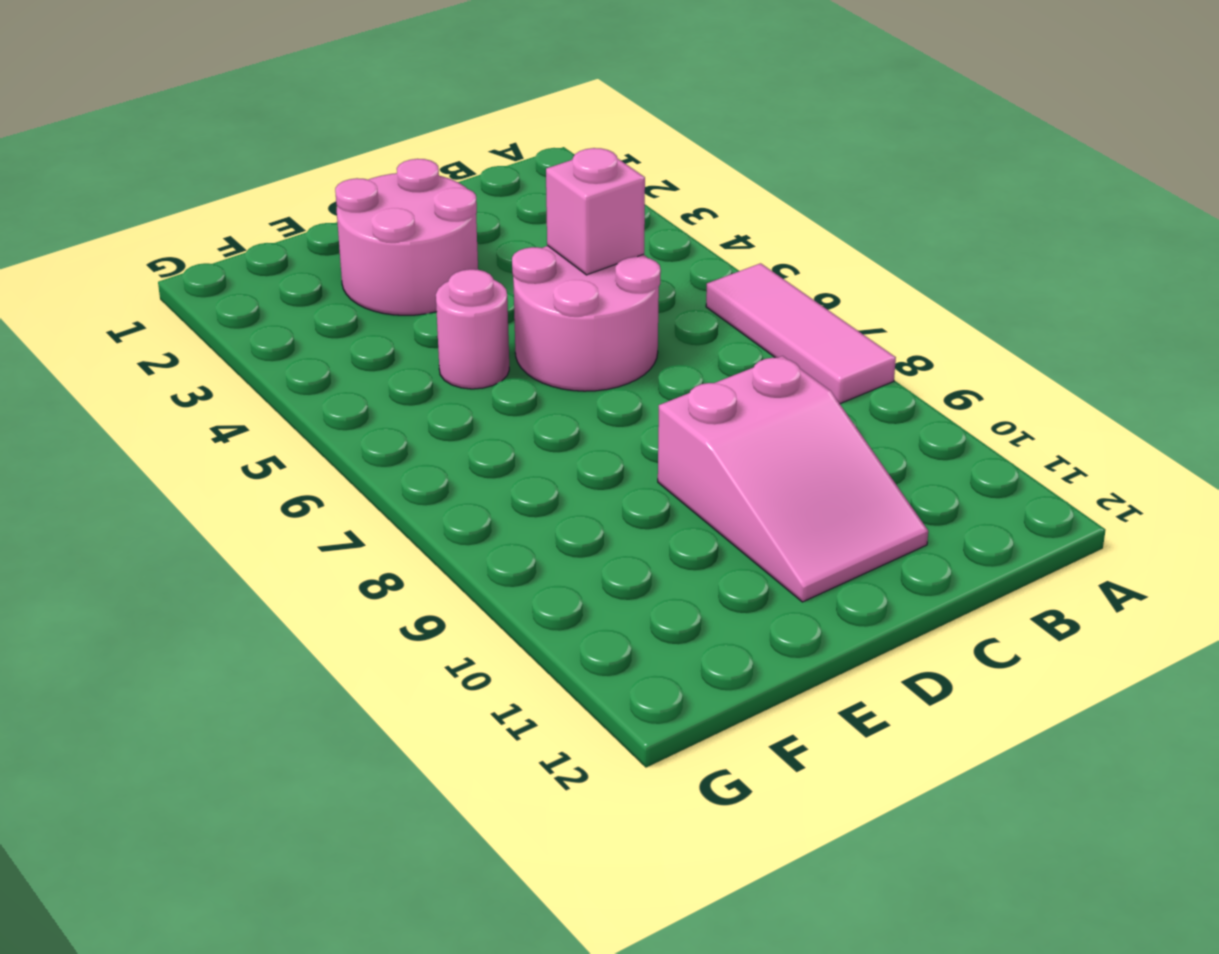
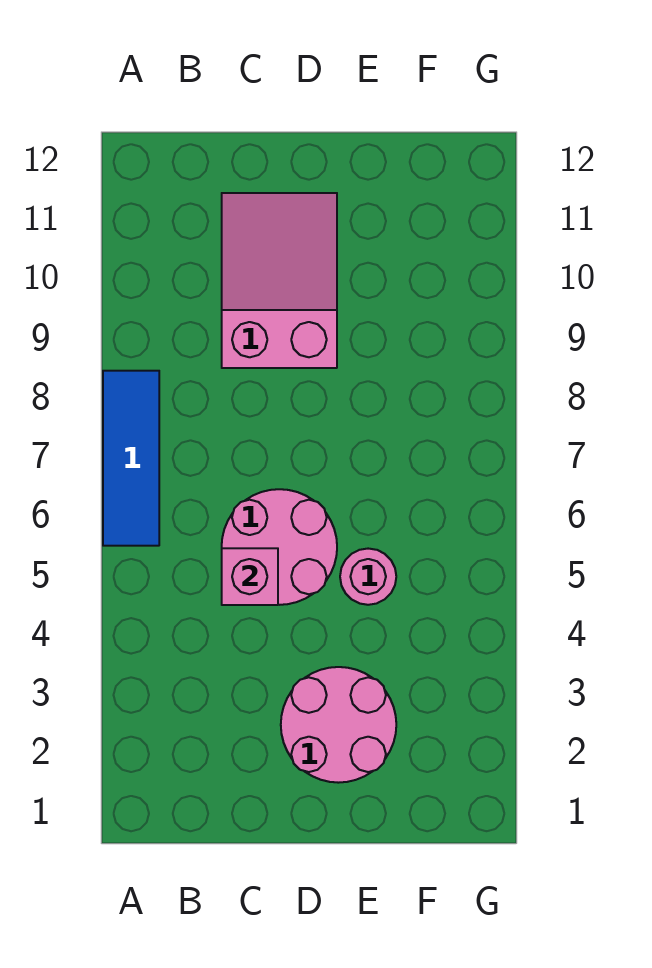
pink 1x3 tile [706,263,896,404] -> blue 1x3 tile [103,371,159,546]

